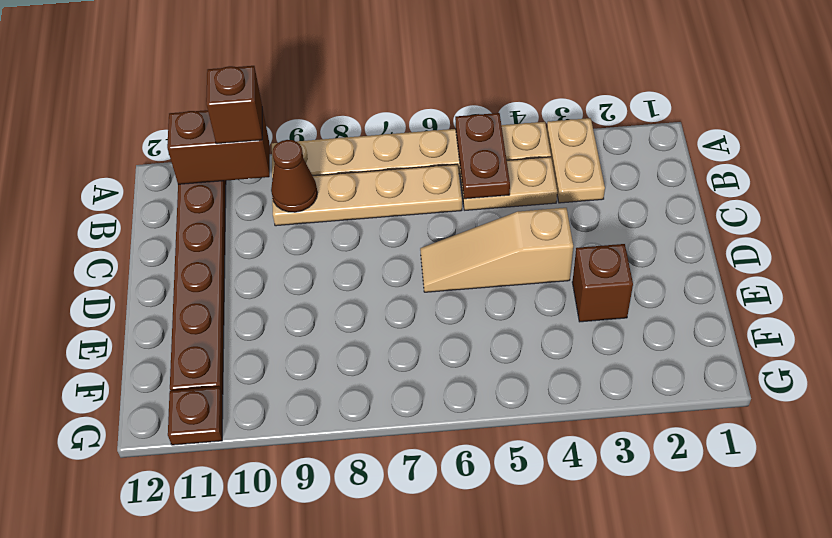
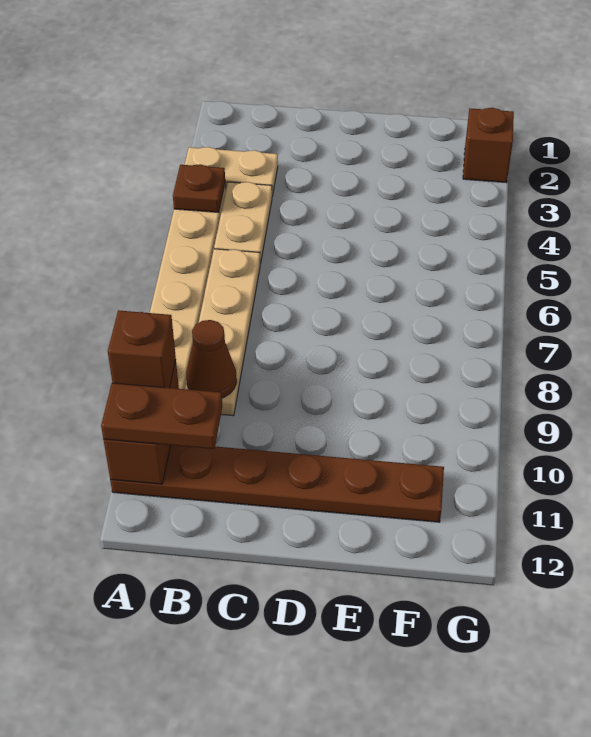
brown 1x2 plate [455,113,510,199] -> brown 1x2 plate moved to [101,383,222,449]
tan 1x3 slope [420,208,573,292] -> none
brown 1x1 brick [572,244,633,322] -> brown 1x1 brick moved to [463,108,514,183]
brown 1x1 plate [168,387,223,445] -> brown 1x1 plate moved to [173,164,225,212]

